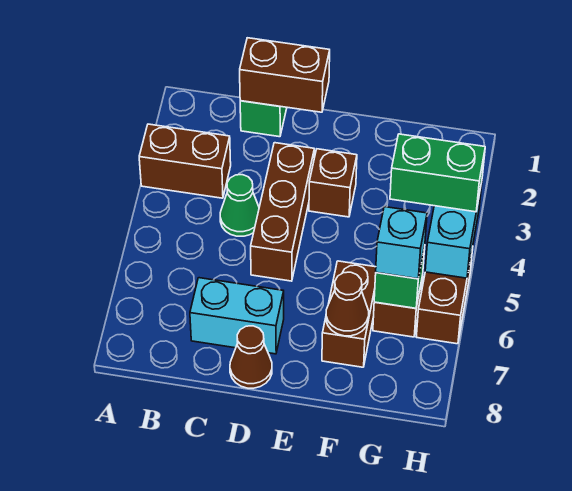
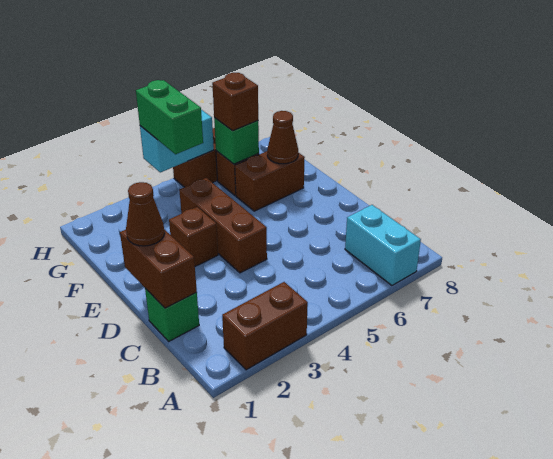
brown 1x2 brick [139,124,231,198] -> brown 1x2 brick turned to [222,282,308,370]
green 1x1 cone [220,175,259,236] -> none
cyan 1x2 brick [190,278,284,354] -> cyan 1x2 brick moved to [345,205,421,285]
brown 1x3 brick [251,143,314,281] -> brown 1x3 brick turned to [179,178,267,273]
brown 1x1 cone [230,326,272,388] -> brown 1x1 cone moved to [126,182,165,246]
cyan 1x1 brick [376,207,427,279] -> brown 1x1 brick [212,73,258,131]

